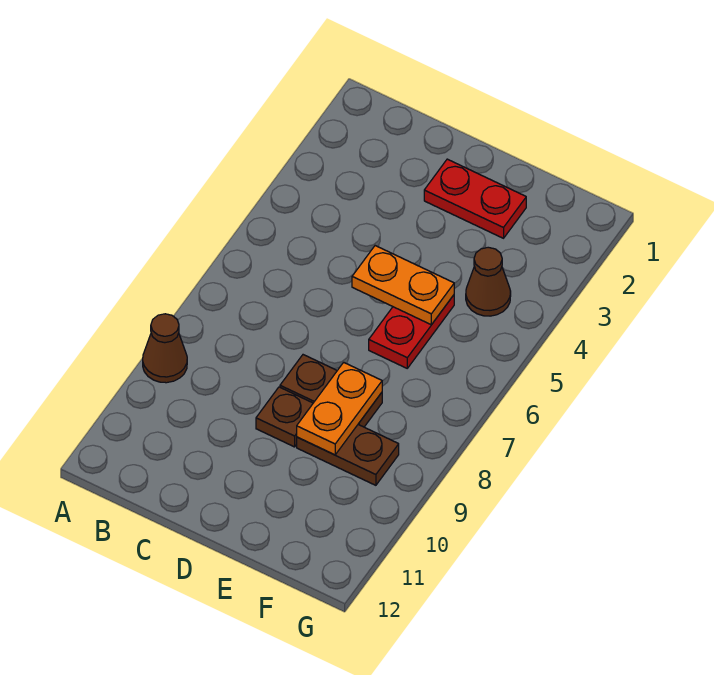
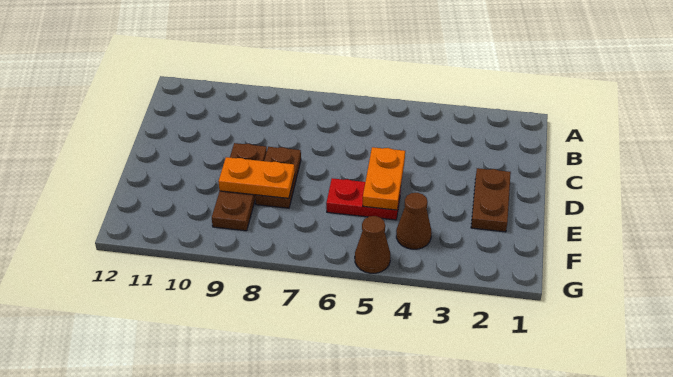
brown 1x1 cone [143,314,187,383] -> brown 1x1 cone moved to [355,216,390,273]
red 1x2 plate [424,159,526,238] -> brown 1x2 plate [471,168,511,232]

